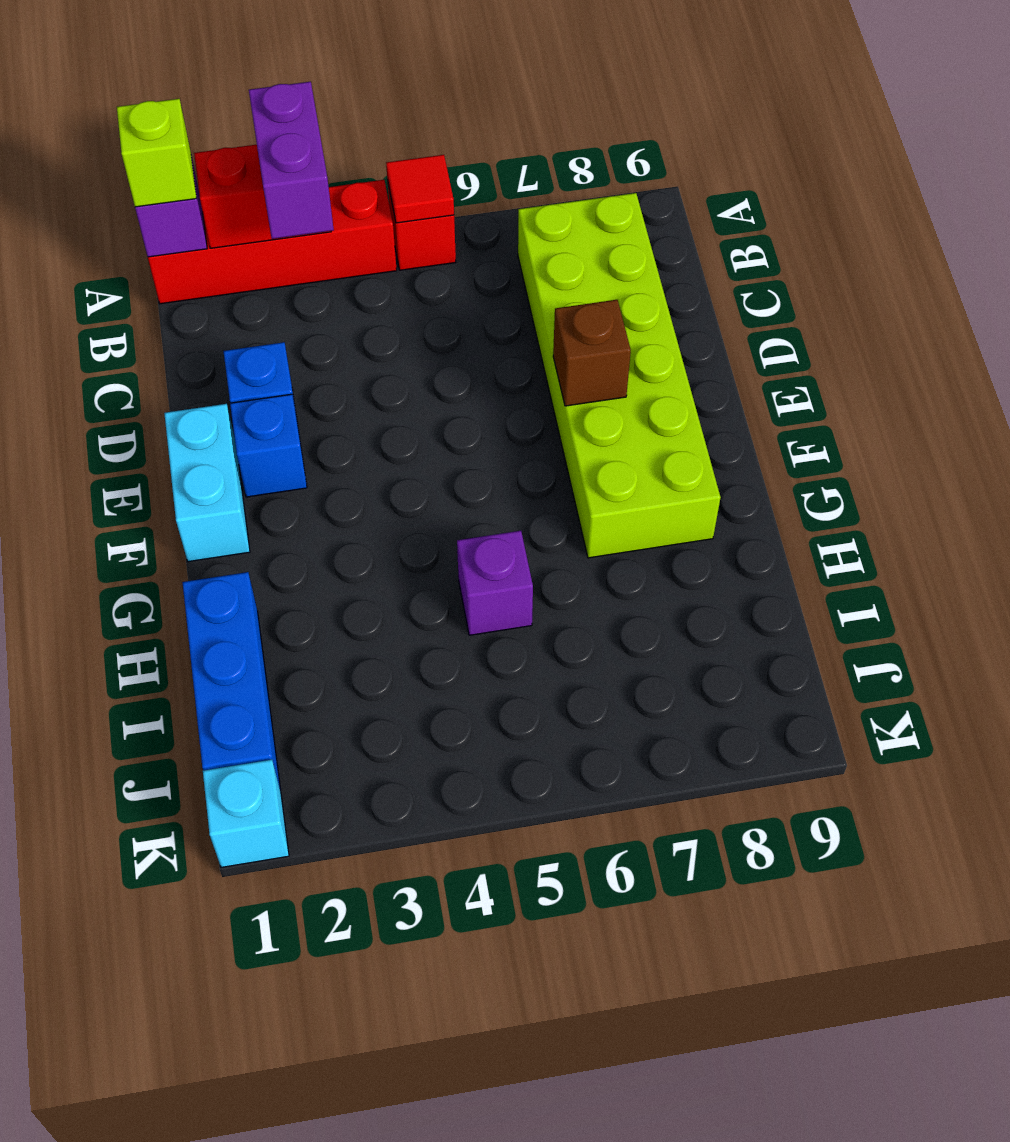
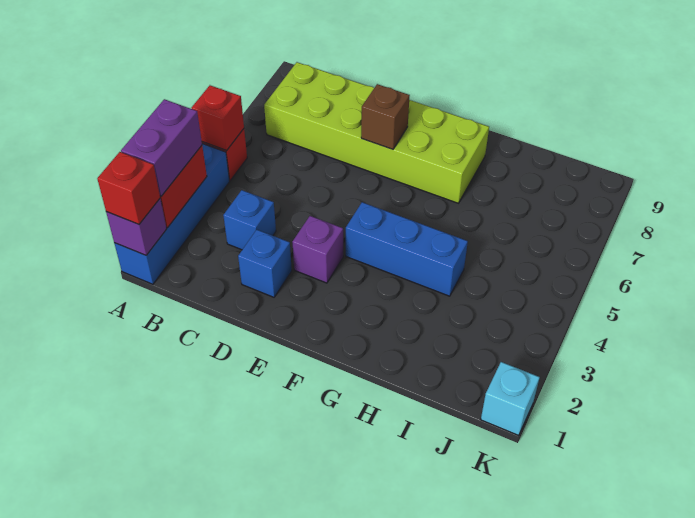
red 1x4 brick [148,180,397,304] -> blue 1x4 brick [114,143,230,284]
lime 1x1 brick [117,99,197,207] -> red 1x1 brick [97,152,160,224]
purple 1x2 brick [249,82,334,239] -> purple 1x2 brick turned to [121,99,202,196]
red 1x1 tile [386,155,454,223] -> red 1x1 brick [192,85,244,151]
cyan 1x2 brick [164,404,250,562] -> none
blue 1x1 brick [230,394,307,497] -> blue 1x1 brick moved to [223,190,276,250]
blue 1x3 brick [182,572,281,791] -> blue 1x3 brick moved to [346,202,468,296]
purple 1x1 brick [457,531,533,635] -> purple 1x1 brick moved to [292,216,343,283]

